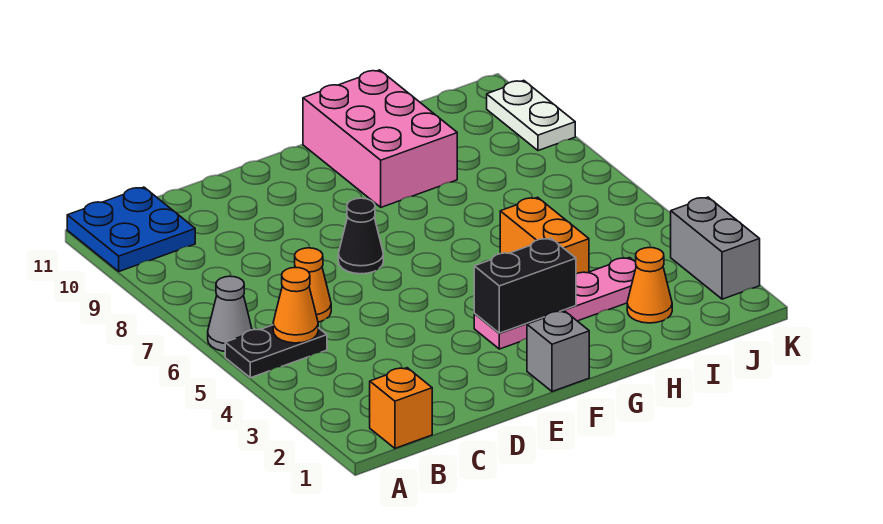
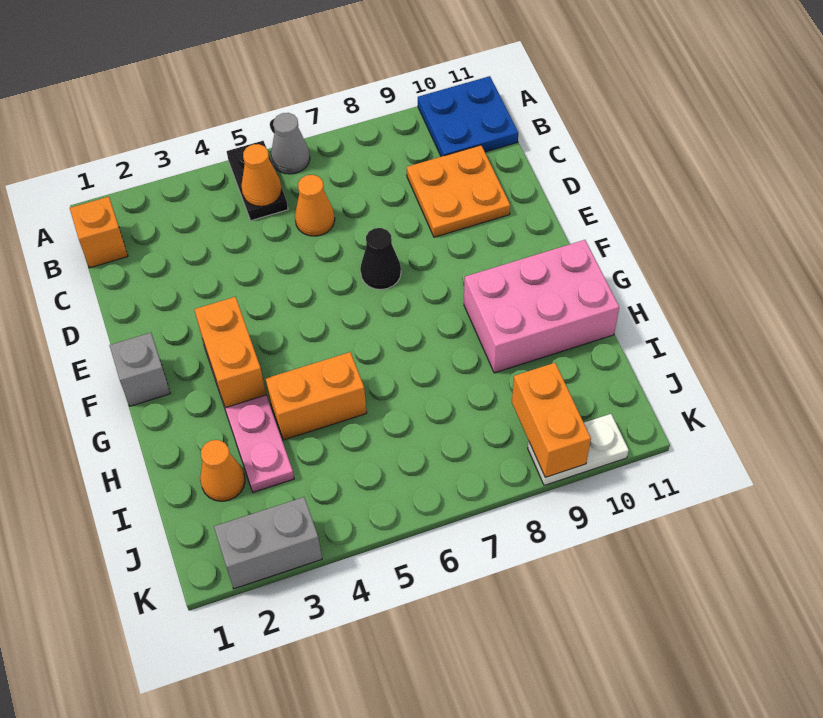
none -> orange 2x2 plate [407,145,510,237]
black 1x2 brick [474,238,576,333] -> orange 1x2 brick [194,297,266,408]
none -> orange 1x2 brick [512,363,591,477]

